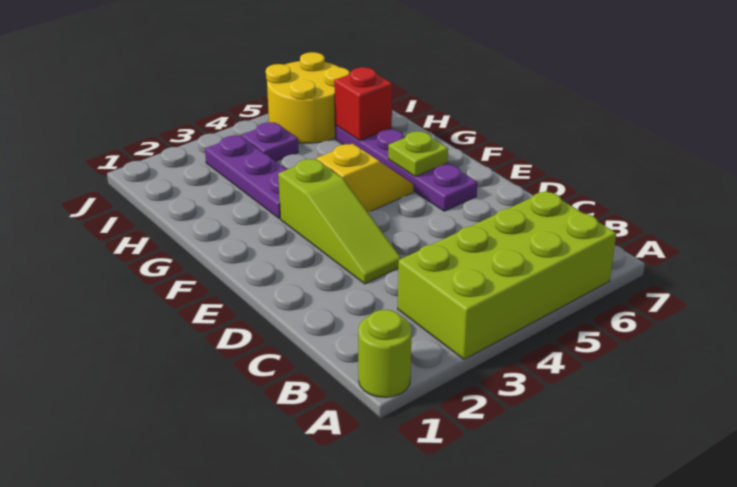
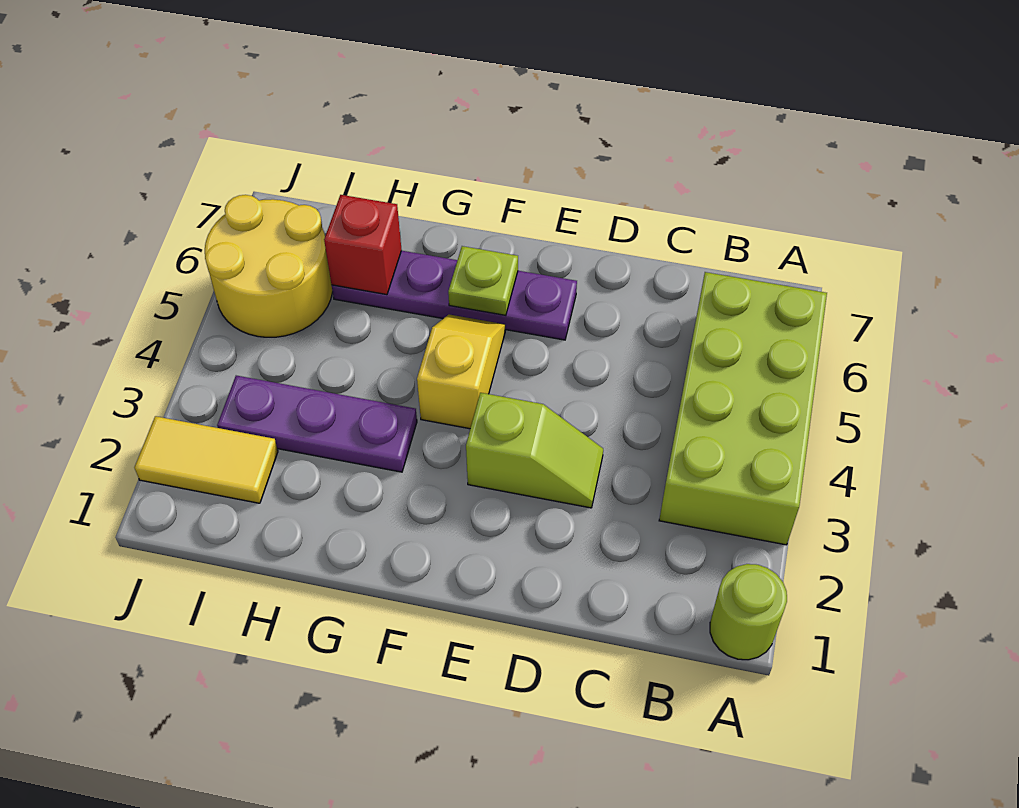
lime 1x3 slope [278,159,401,284] -> lime 1x2 slope [466,393,603,508]
none -> yellow 1x2 tile [134,416,278,503]
purple 1x1 plate [241,122,298,161] -> none

